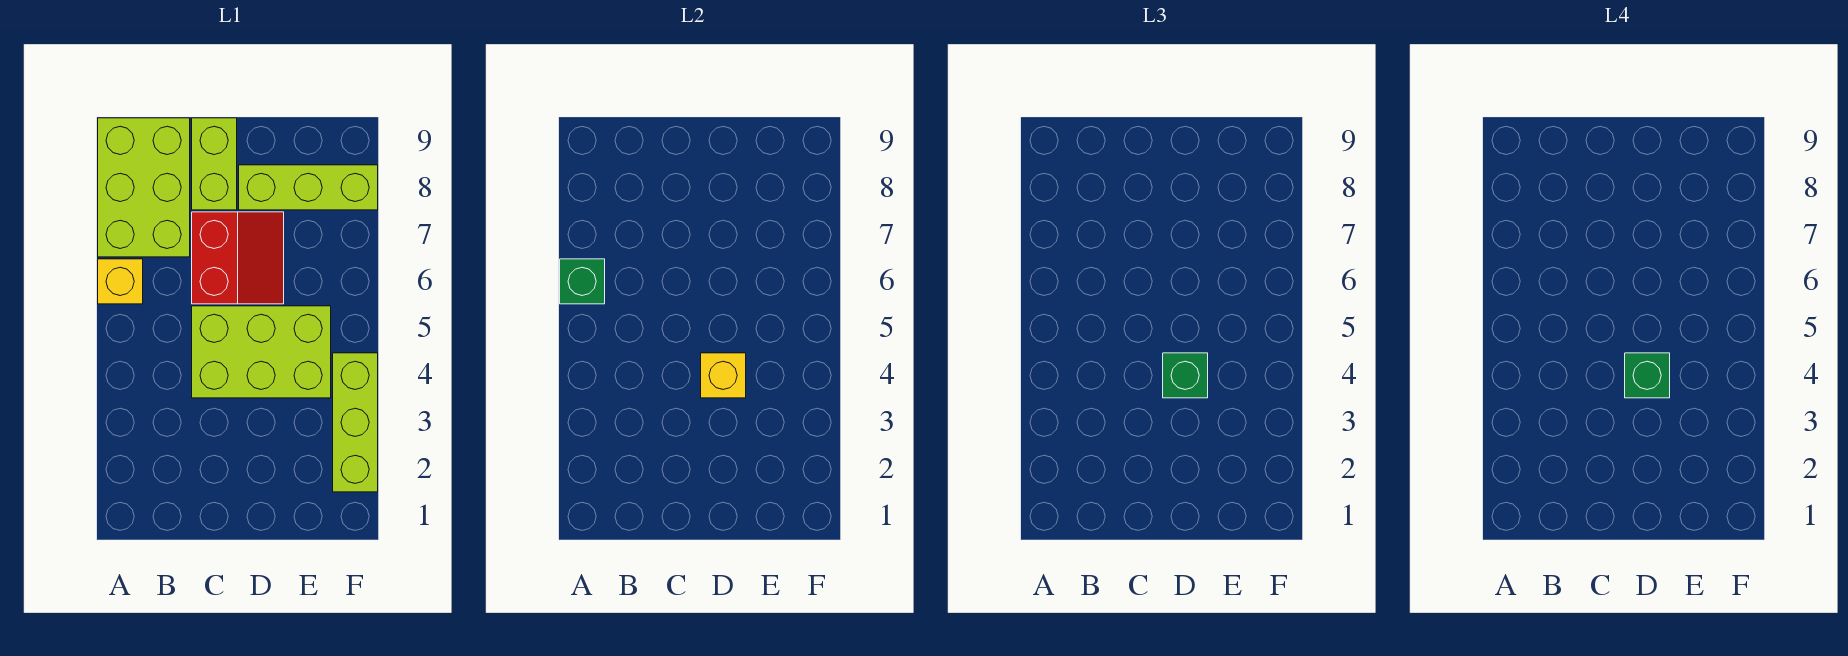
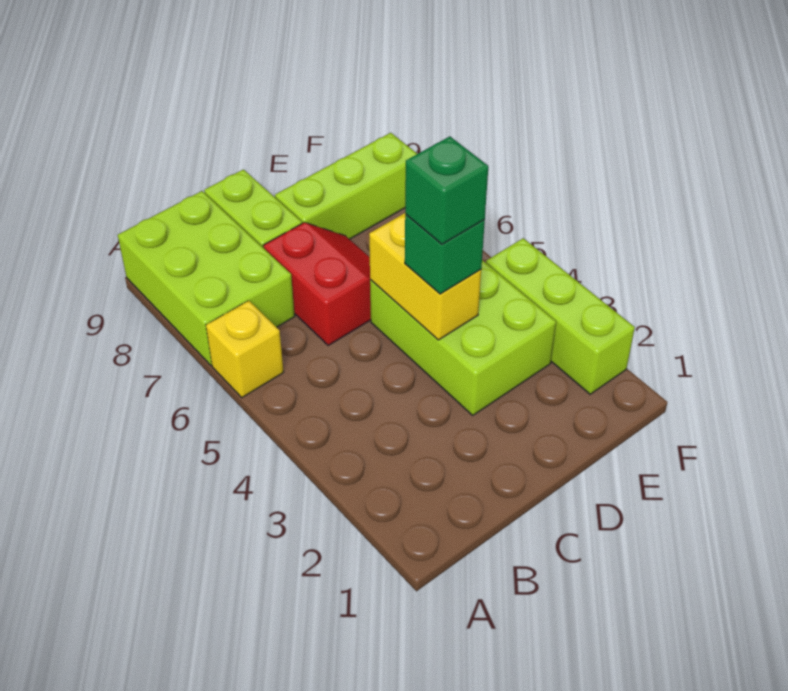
green 1x1 brick [560,259,605,304] -> none
lime 2x3 brick [192,306,331,398] -> lime 2x3 brick turned to [370,260,556,415]
yellow 1x1 brick [701,353,746,398] -> yellow 1x2 brick [369,213,481,340]

